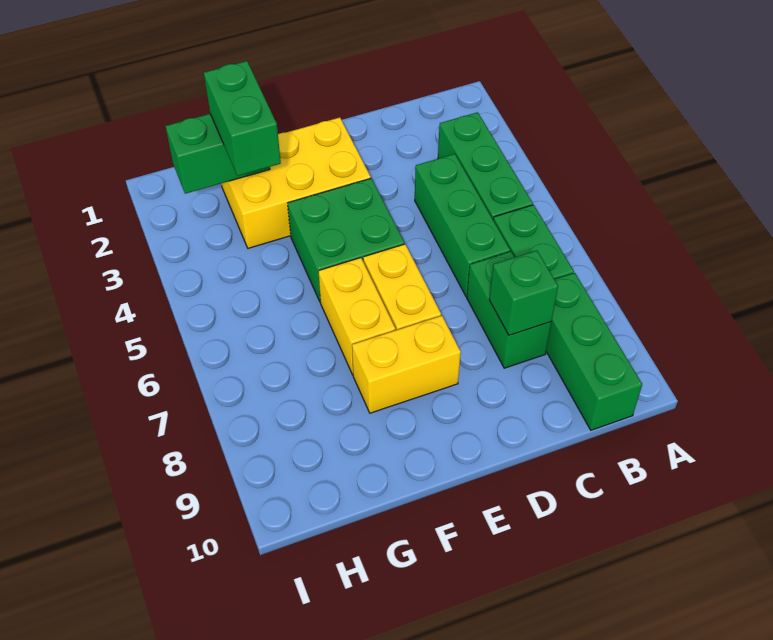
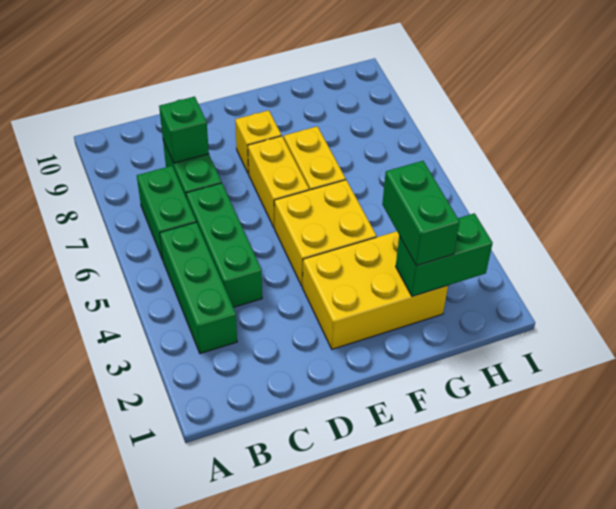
green 1x3 brick [546,273,642,430] -> none
green 2x2 brick [288,178,405,303] -> yellow 2x2 brick [274,180,376,287]
yellow 1x2 brick [352,316,461,413] -> yellow 1x1 brick [235,110,281,174]

